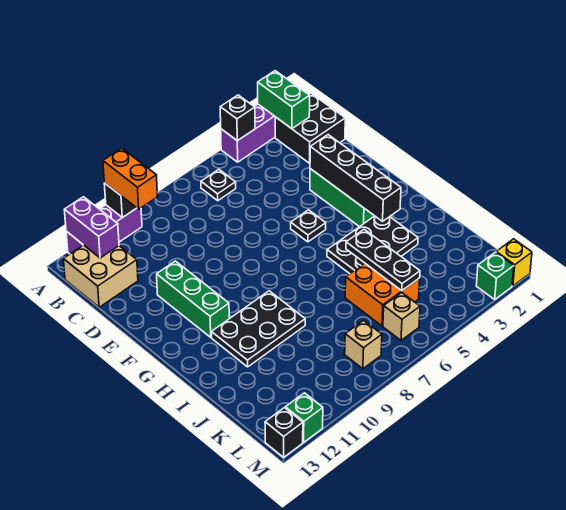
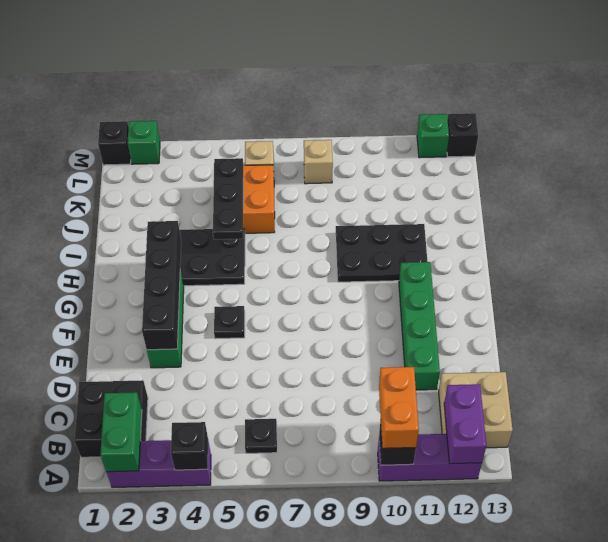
green 1x3 brick [157,261,229,337] -> green 1x4 brick [399,262,440,390]
yellow 1x1 brick [496,239,532,286] -> black 1x1 brick [98,121,131,165]

